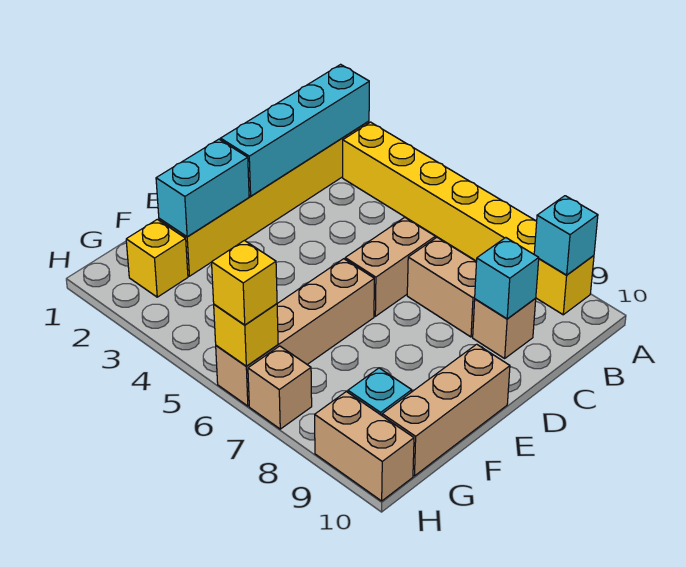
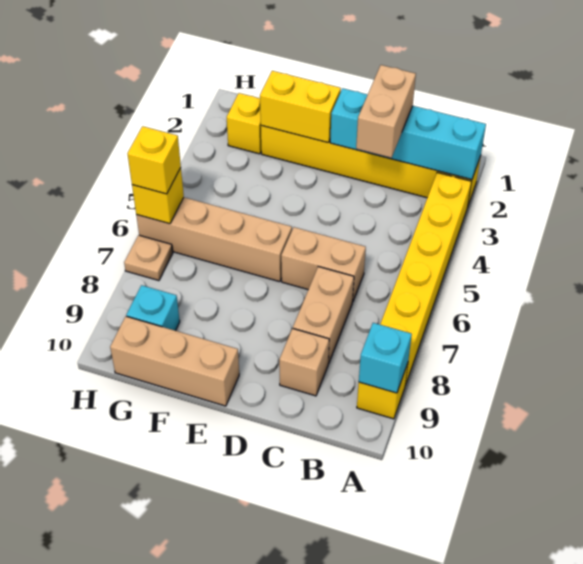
cyan 1x1 brick [475,238,539,319] -> none
cyan 1x2 brick [156,139,249,237] -> yellow 1x2 brick [260,71,341,143]
tan 1x1 brick [248,346,312,429] -> tan 1x1 plate [124,235,173,281]
tan 1x2 brick [315,392,414,501] -> tan 1x2 brick moved to [356,65,416,158]

